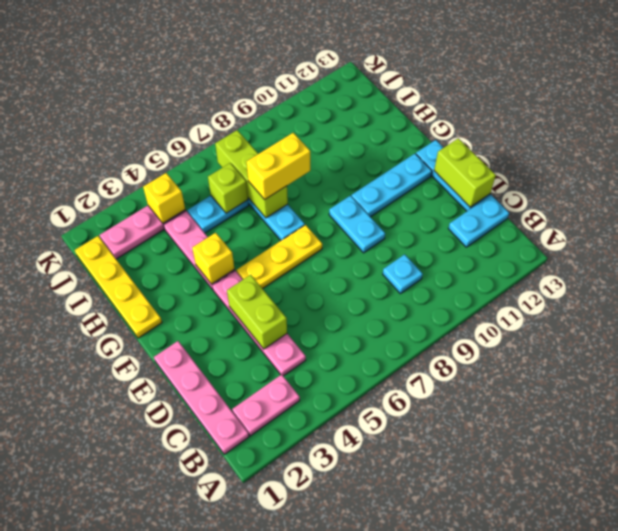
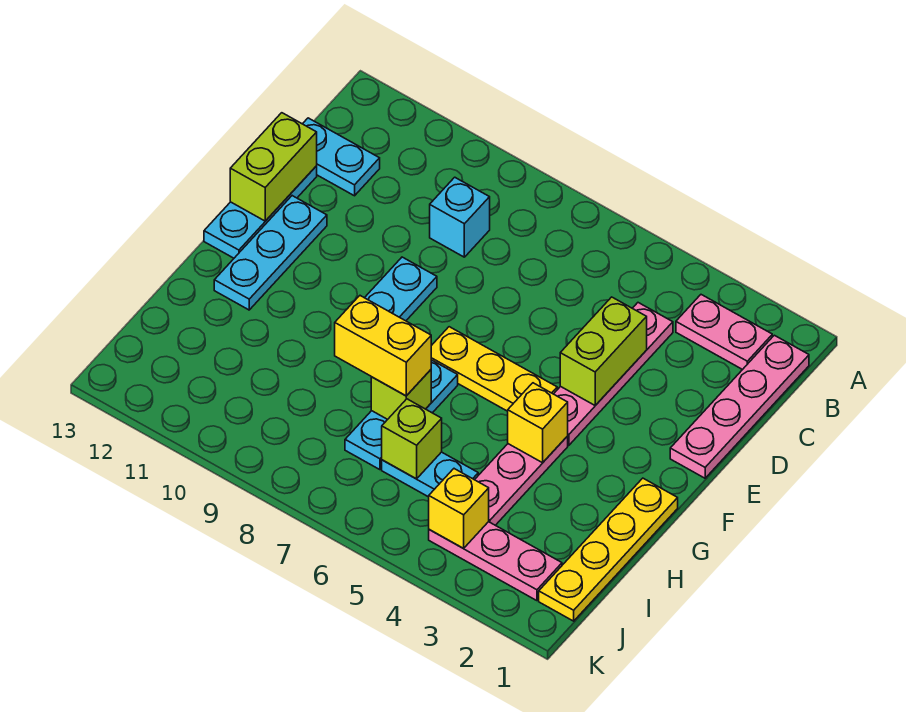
cyan 1x1 plate [383,254,423,294] -> cyan 1x1 brick [430,177,490,257]
cyan 1x3 plate [352,154,432,217] -> cyan 1x3 plate turned to [214,196,327,310]
lime 1x3 brick [215,130,288,218] -> lime 1x1 brick [371,370,431,419]

